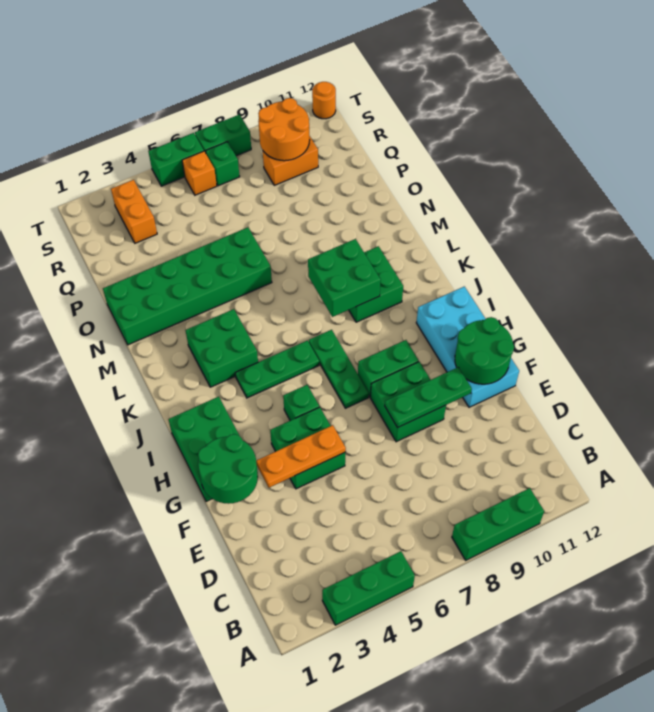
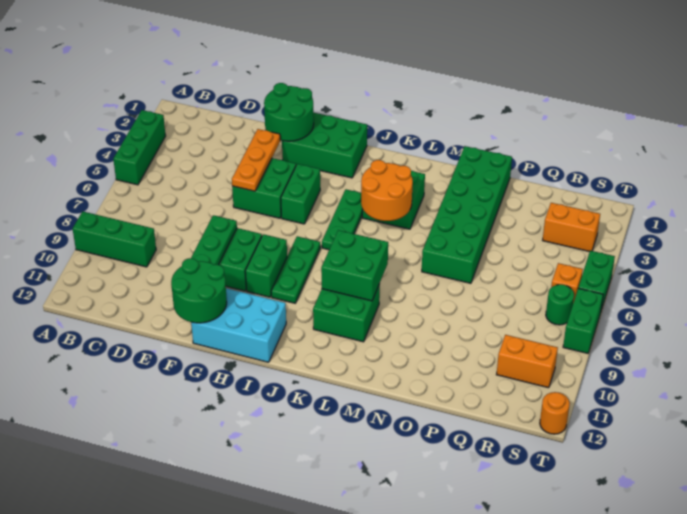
green 1x3 brick [452,488,544,560] -> green 1x3 brick turned to [73,211,156,267]
cyan 2x4 brick [416,287,519,407] -> cyan 2x3 brick [191,288,286,362]
green 1x1 brick [283,385,319,421] -> green 1x2 brick [281,164,320,224]
green 1x3 plate [309,330,369,408] -> green 1x3 plate turned to [271,236,320,303]
orange 1x2 brick [263,136,318,185] -> orange 1x2 brick turned to [496,335,558,388]
orange 2x2 round brick [258,98,310,161] -> orange 2x2 round brick moved to [361,160,413,221]
green 1x1 brick [206,142,240,186] -> green 1x1 round brick [546,284,574,325]

